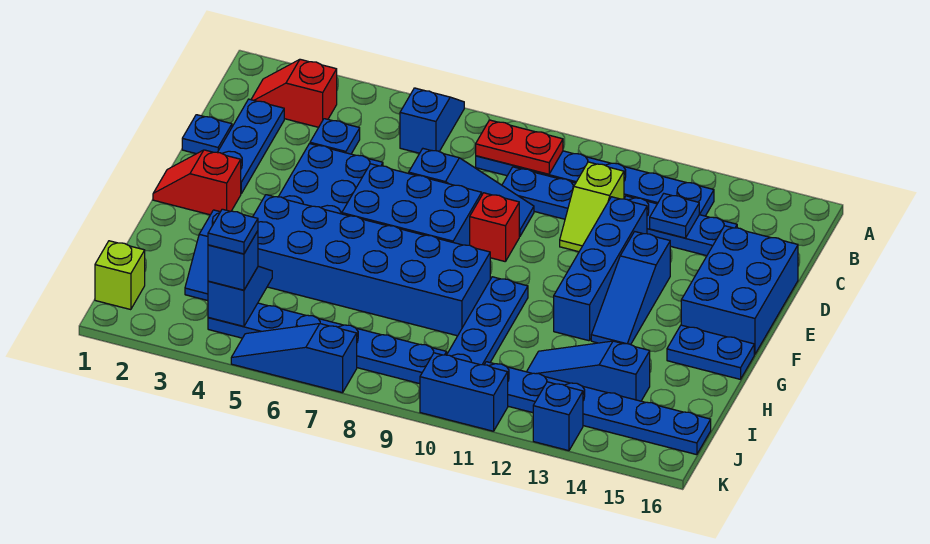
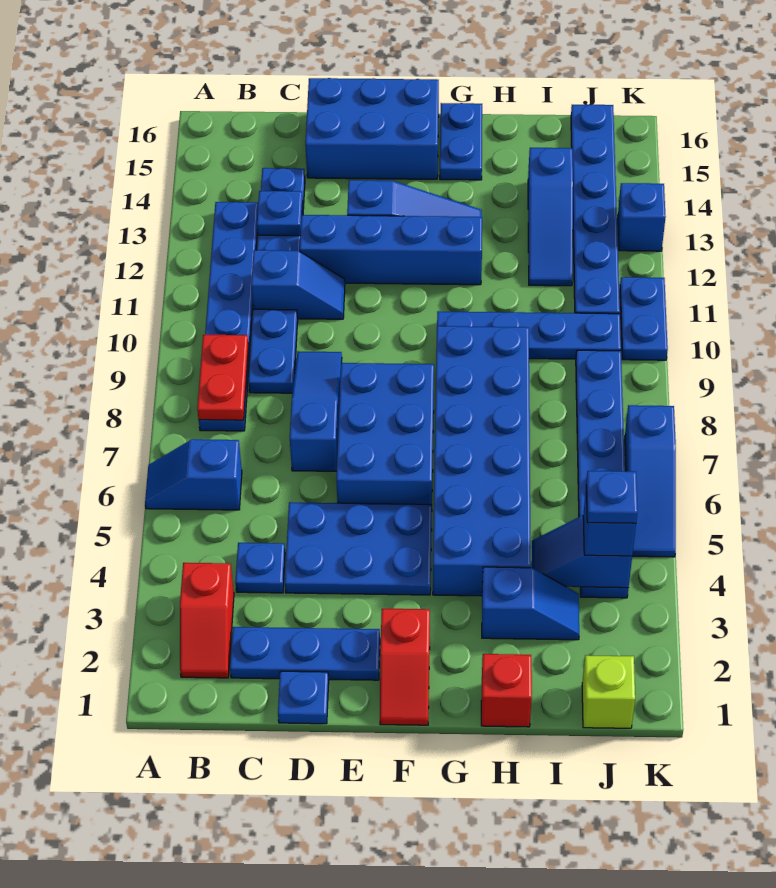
lime 1x2 slope [560,162,624,252] -> blue 1x2 slope [251,250,345,319]
red 1x1 brick [470,193,519,262] -> red 1x1 brick moved to [481,654,532,727]
blue 1x2 brick [420,353,508,431] -> blue 1x2 plate [620,277,668,360]

